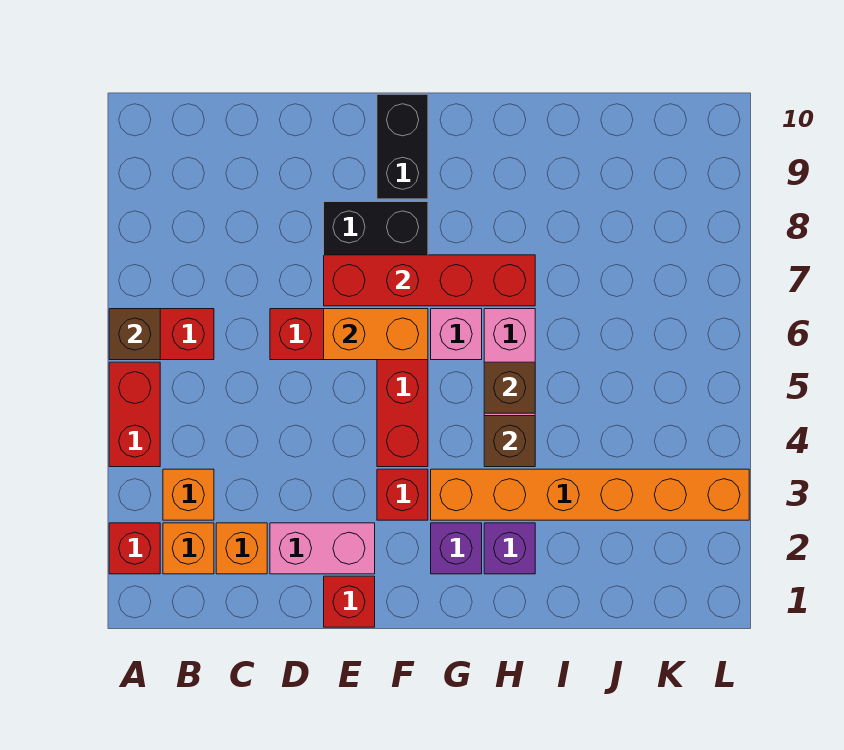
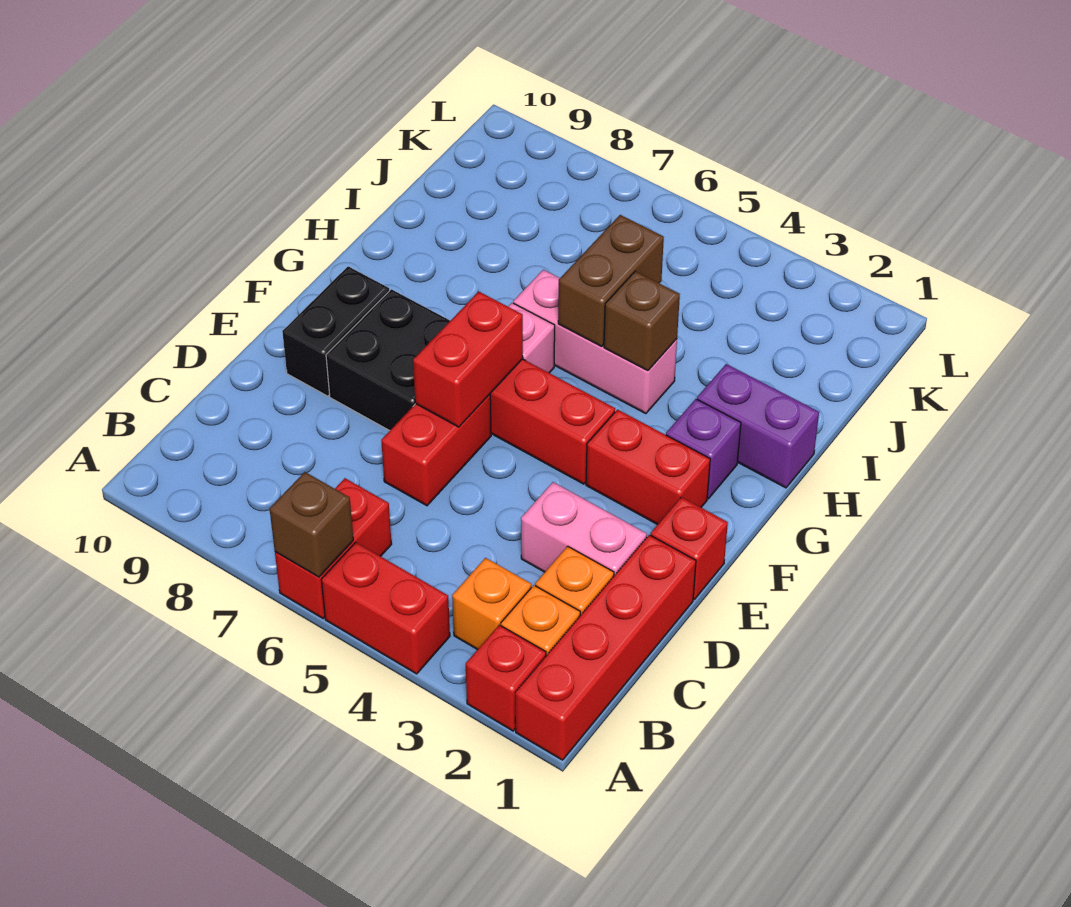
pink 1x2 brick [270,523,375,574] -> pink 1x2 brick turned to [521,482,647,576]
orange 1x2 brick [324,309,428,360] -> red 1x2 brick [413,292,523,427]
red 1x4 brick [324,255,535,306] -> red 1x4 brick moved to [515,535,696,760]
red 1x1 brick [377,469,428,520] -> red 1x2 brick [586,410,710,525]
black 1x2 brick [377,94,428,199] -> black 1x2 brick turned to [282,266,389,396]
orange 1x6 brick [431,469,749,520] -> none
purple 1x1 brick [484,523,535,574] -> purple 1x2 brick [697,364,819,488]
brown 1x1 brick [484,362,535,413] -> brown 1x2 brick [558,215,664,346]

